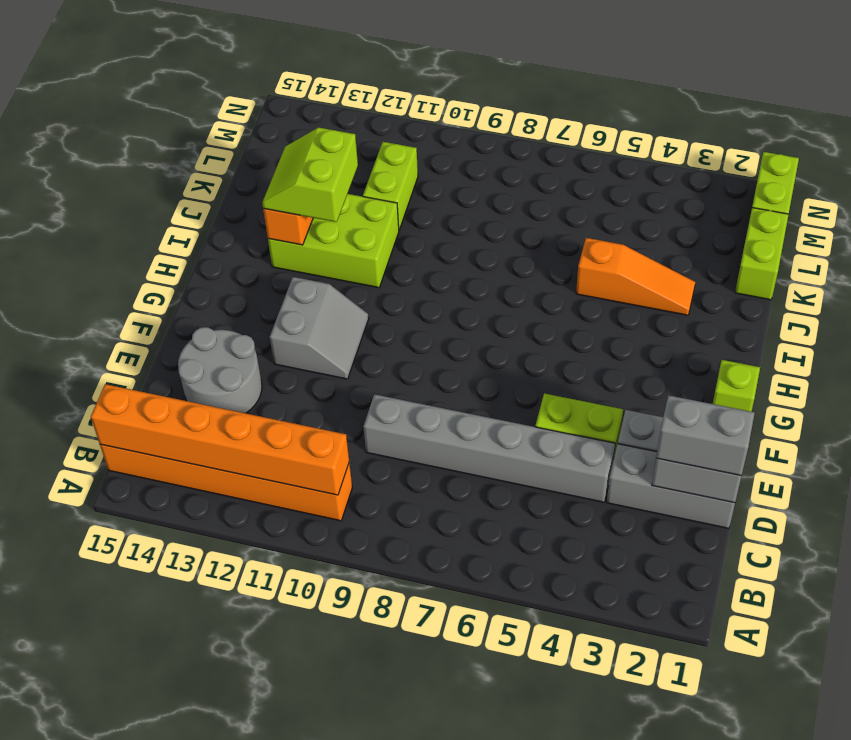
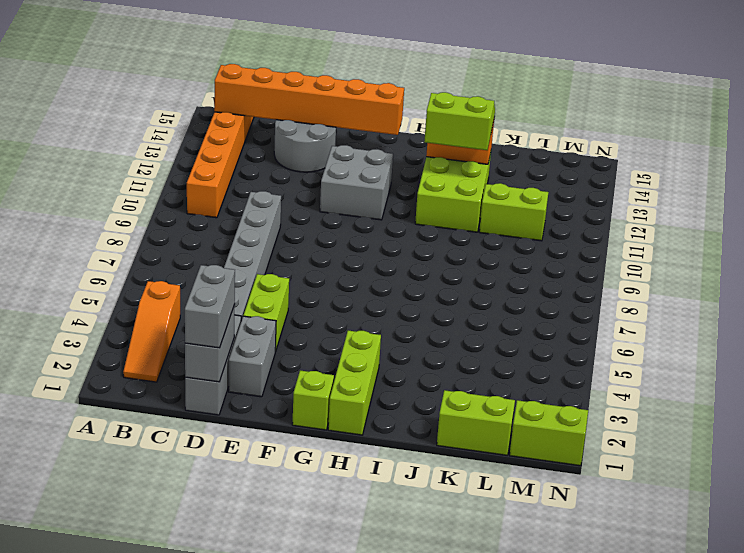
orange 1x6 brick [91,384,349,495] -> orange 1x6 brick turned to [214,64,404,135]
grey 2x2 slope [270,277,369,379] -> grey 2x2 brick [320,145,393,220]
none -> lime 1x3 brick [328,330,381,435]
orange 1x3 slope [576,238,695,315] -> orange 1x3 slope moved to [123,281,180,382]

